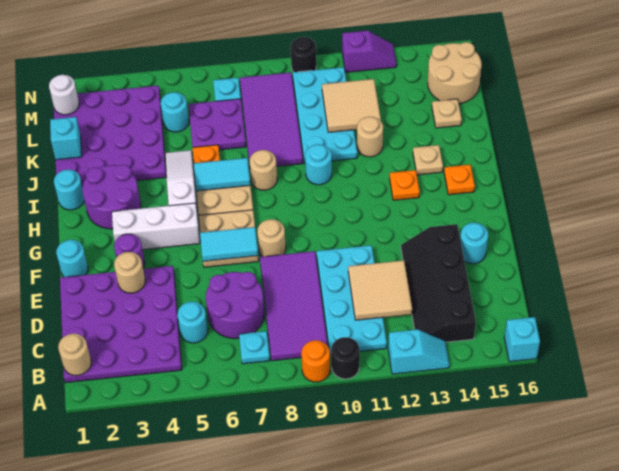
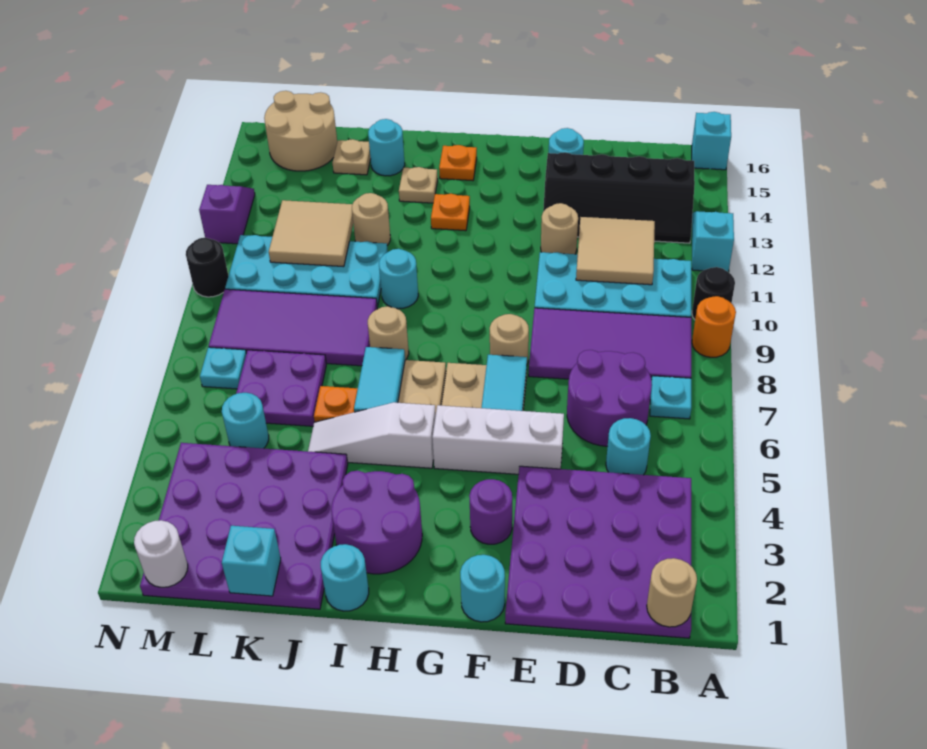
tan 1x1 round brick [114,252,145,293] -> tan 1x1 round brick moved to [541,203,578,254]
white 1x3 brick [112,203,200,250] -> white 1x3 brick turned to [433,405,564,474]
none -> cyan 1x1 round brick [368,119,405,176]

